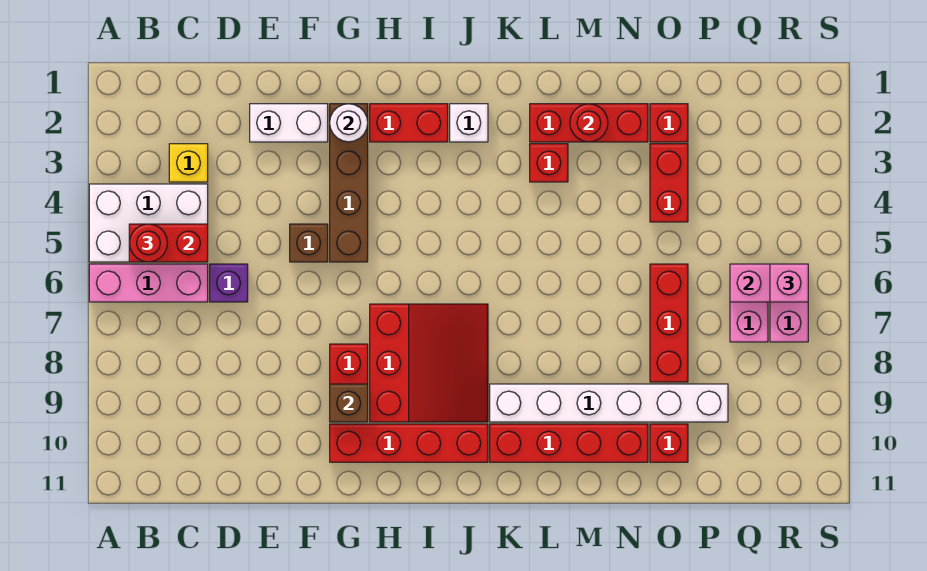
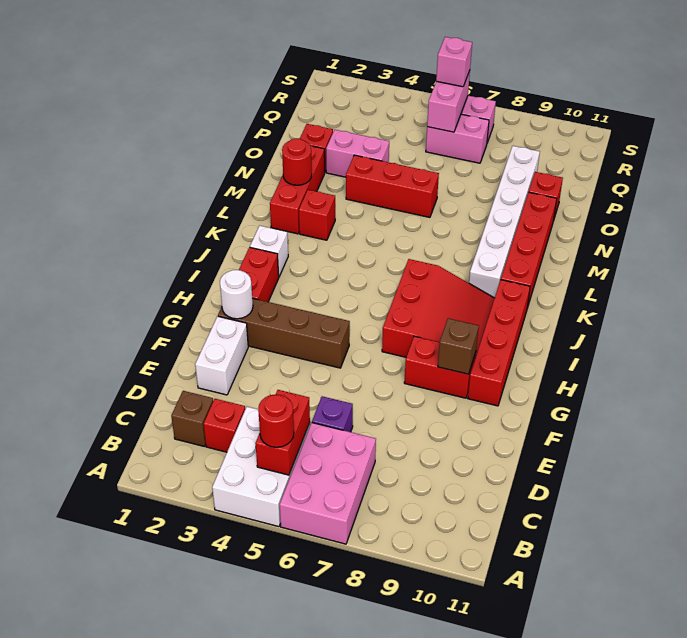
pink 1x3 brick [89,264,208,302] -> pink 2x3 brick [280,423,376,544]
yellow 1x1 brick [169,144,208,182] -> red 1x1 brick [204,399,245,452]
brown 1x1 brick [290,224,328,262] -> brown 1x1 brick moved to [171,391,213,447]
red 3x3 slope [370,304,488,422] -> red 3x3 slope turned to [382,259,495,357]
red 1x2 brick [650,144,688,222] -> pink 1x2 brick [326,130,389,177]
red 1x3 brick [650,264,688,382] -> red 1x3 brick moved to [346,155,439,217]

